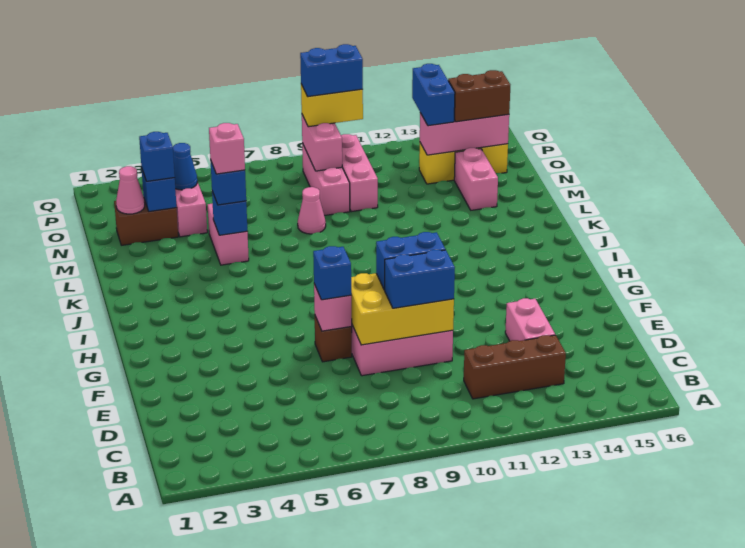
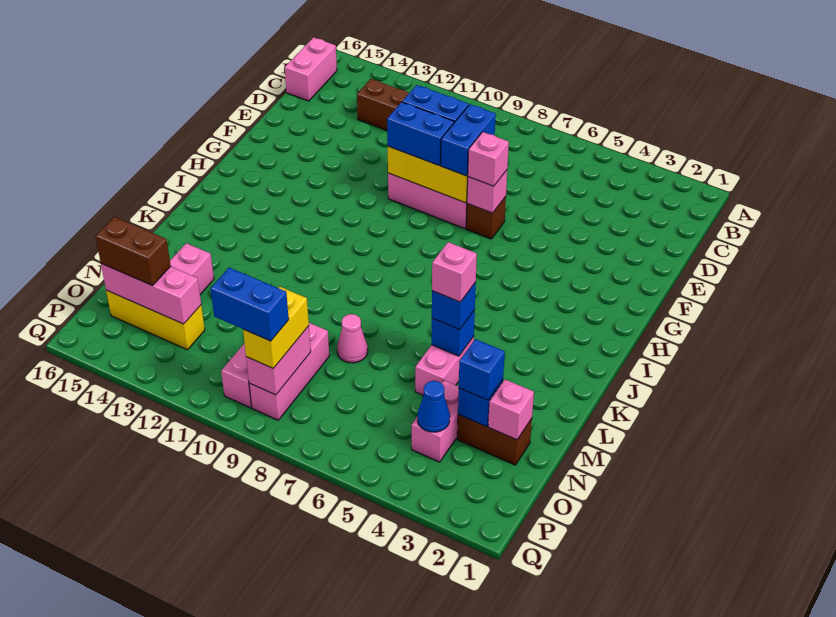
pink 1x2 brick [505,298,555,341] -> pink 1x2 brick moved to [285,37,337,101]
blue 1x1 brick [313,246,351,300] -> pink 1x1 brick [468,132,509,186]
pink 1x1 cone [116,166,145,214] -> pink 1x1 brick [488,379,534,440]
blue 1x2 brick [412,64,455,126] -> blue 1x2 brick moved to [441,104,496,176]
yellow 1x2 brick [301,84,363,127] -> yellow 1x2 brick turned to [243,287,309,368]

